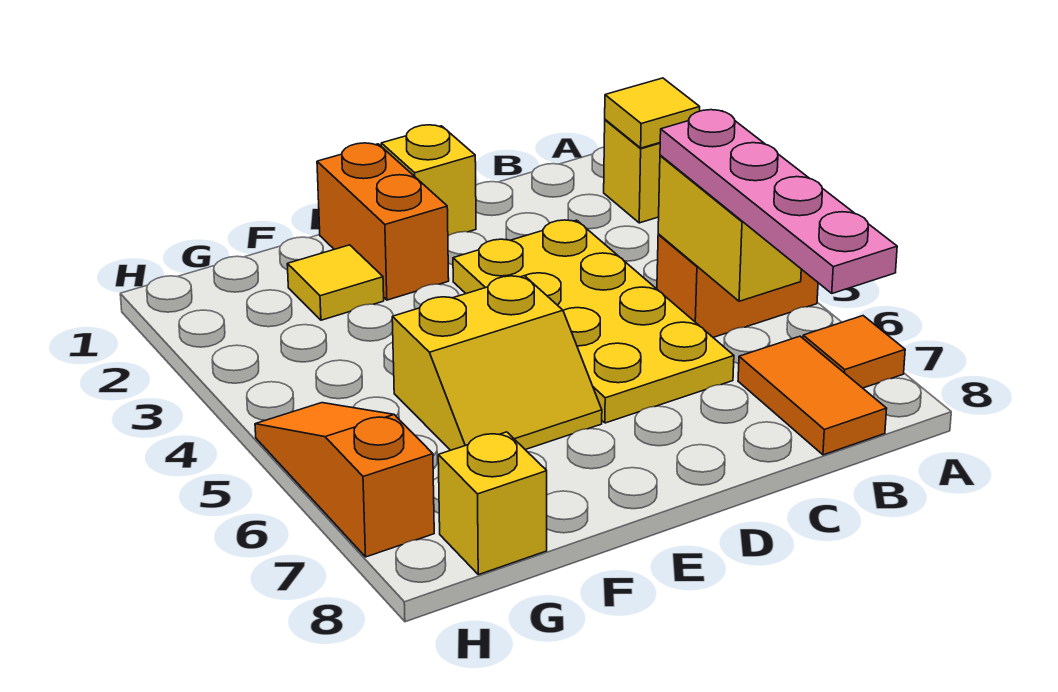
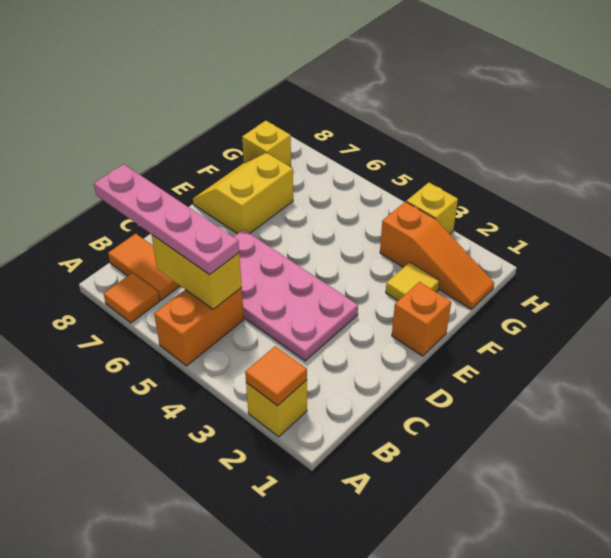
yellow 1x1 tile [605,78,700,148] -> orange 1x1 tile [245,346,307,406]
yellow 2x4 plate [453,220,734,423] -> pink 2x4 plate [234,230,358,361]
yellow 1x1 brick [381,125,476,236] -> yellow 1x1 brick moved to [407,183,458,234]
orange 1x2 brick [317,143,449,300] -> orange 1x1 brick [392,282,451,356]
yellow 2x2 slope [392,276,602,450] -> yellow 2x2 slope moved to [193,153,293,234]
orange 1x3 slope [255,403,434,557] -> orange 1x3 slope moved to [380,202,494,309]

